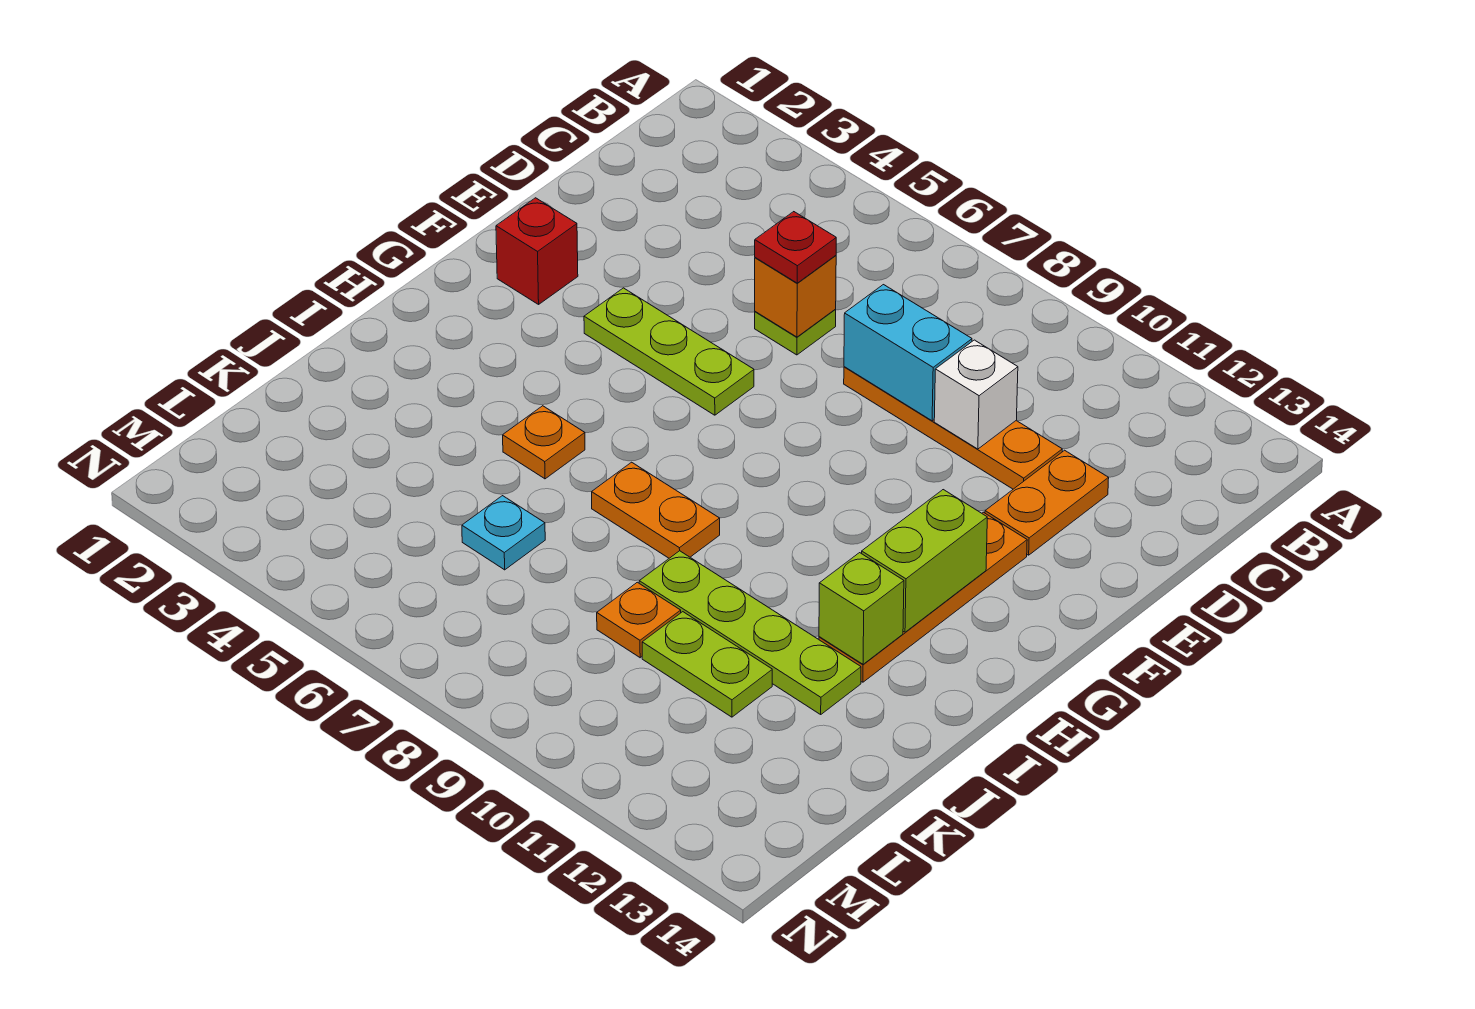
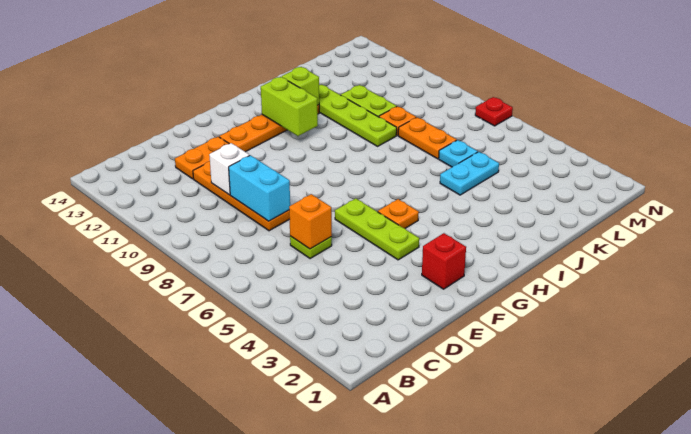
red 1x1 plate [755,212,836,283] -> red 1x1 plate moved to [475,97,513,126]
lime 1x2 brick [862,490,987,632] -> lime 1x2 brick turned to [261,77,318,136]
orange 1x1 plate [503,406,585,479] -> orange 1x1 plate moved to [378,199,419,228]
orange 1x2 plate [592,462,720,558] -> orange 1x2 plate moved to [398,117,457,159]
none -> cyan 1x2 plate [440,152,499,195]

